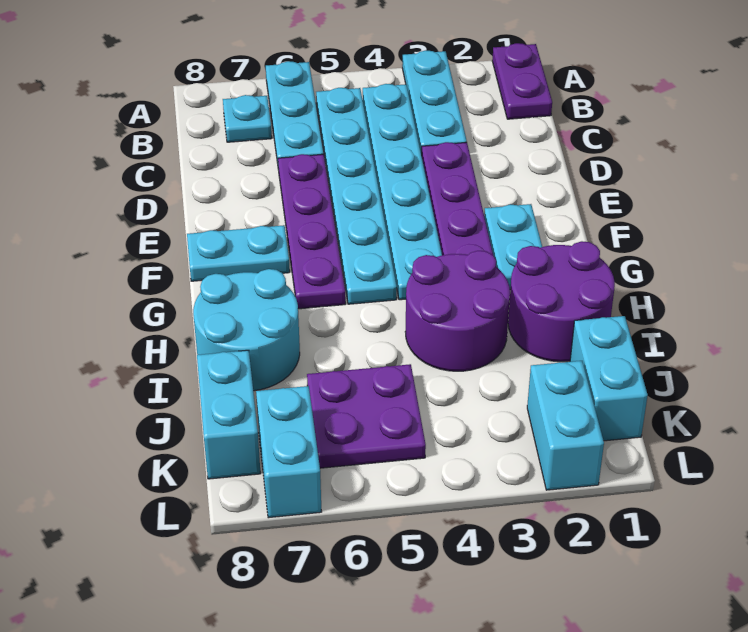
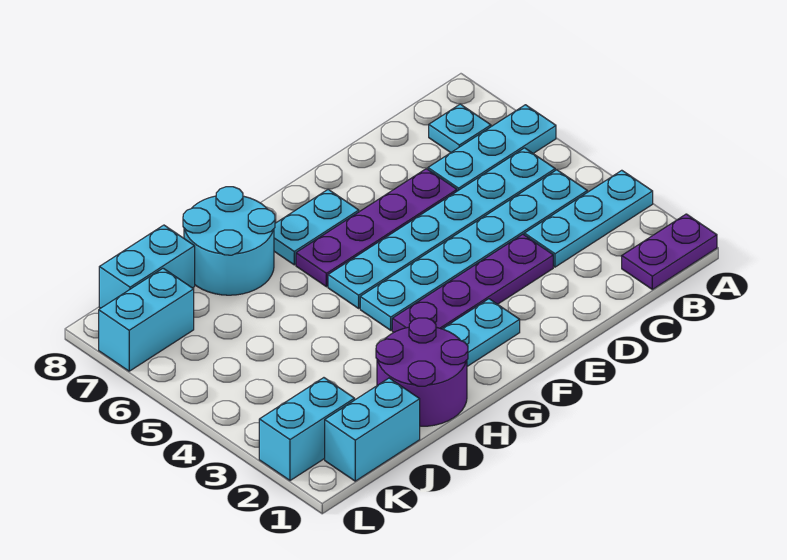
cyan 1x2 plate [187,225,290,281] -> cyan 1x2 plate turned to [274,189,359,265]
purple 2x2 round brick [405,251,510,371] -> none
purple 2x2 plate [307,364,426,468] -> none

